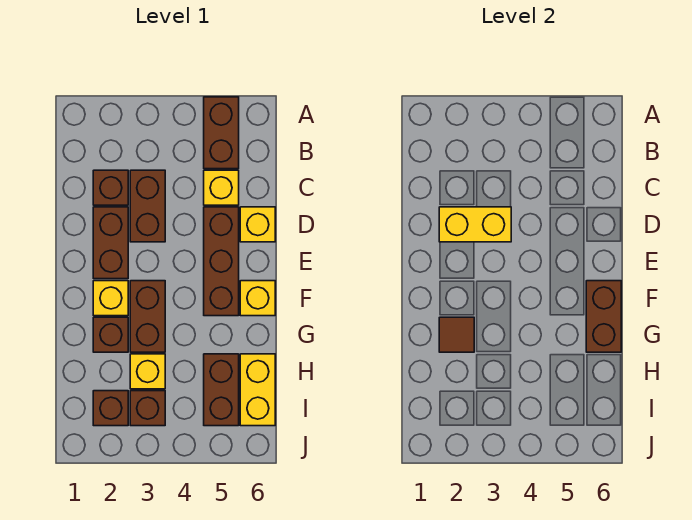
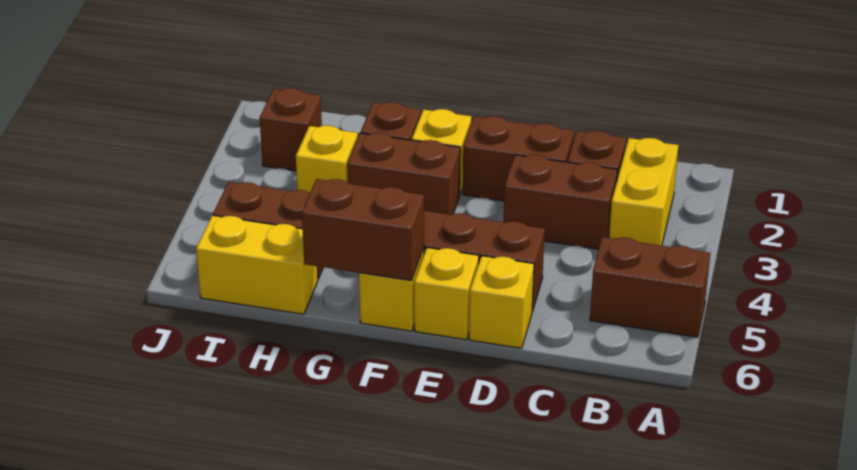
yellow 1x1 brick [204,170,239,205] -> yellow 1x1 brick moved to [414,248,479,340]
yellow 1x2 brick [439,207,511,242] -> yellow 1x2 brick moved to [609,138,678,246]
brown 1x1 tile [439,317,474,352] -> none
brown 1x1 brick [130,391,165,426] -> none

